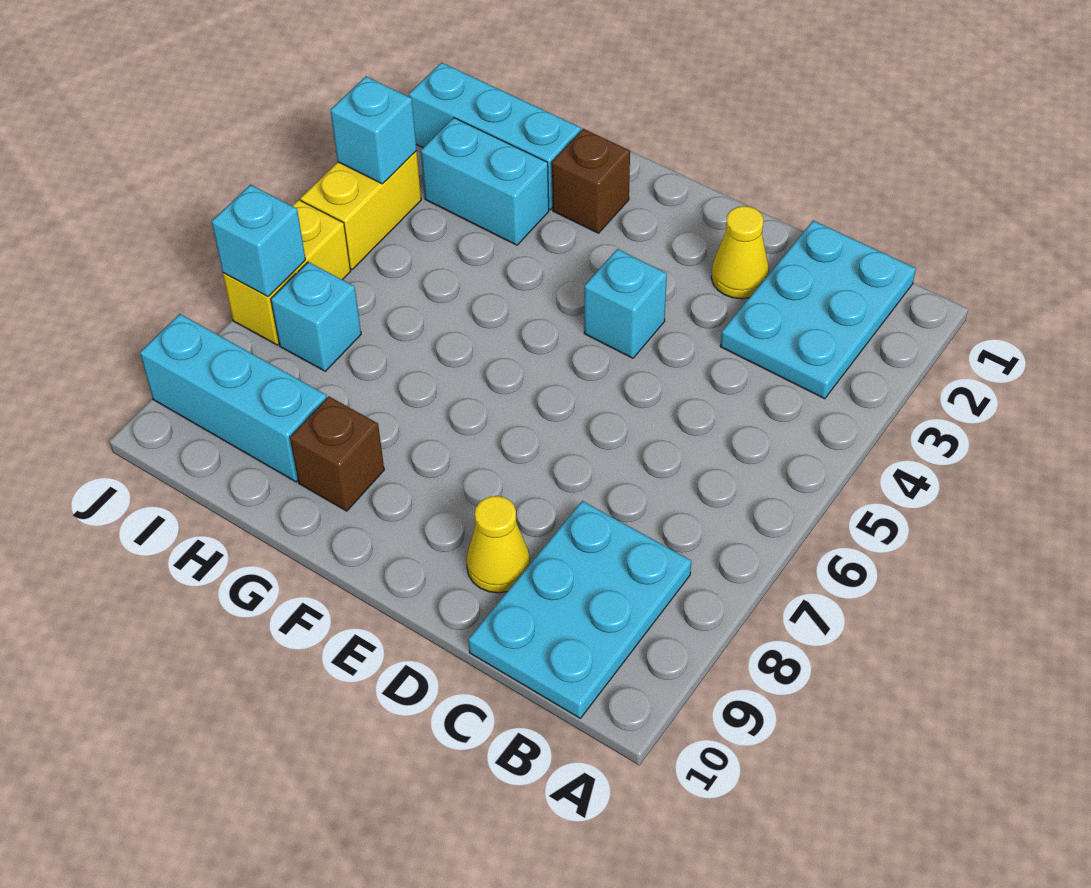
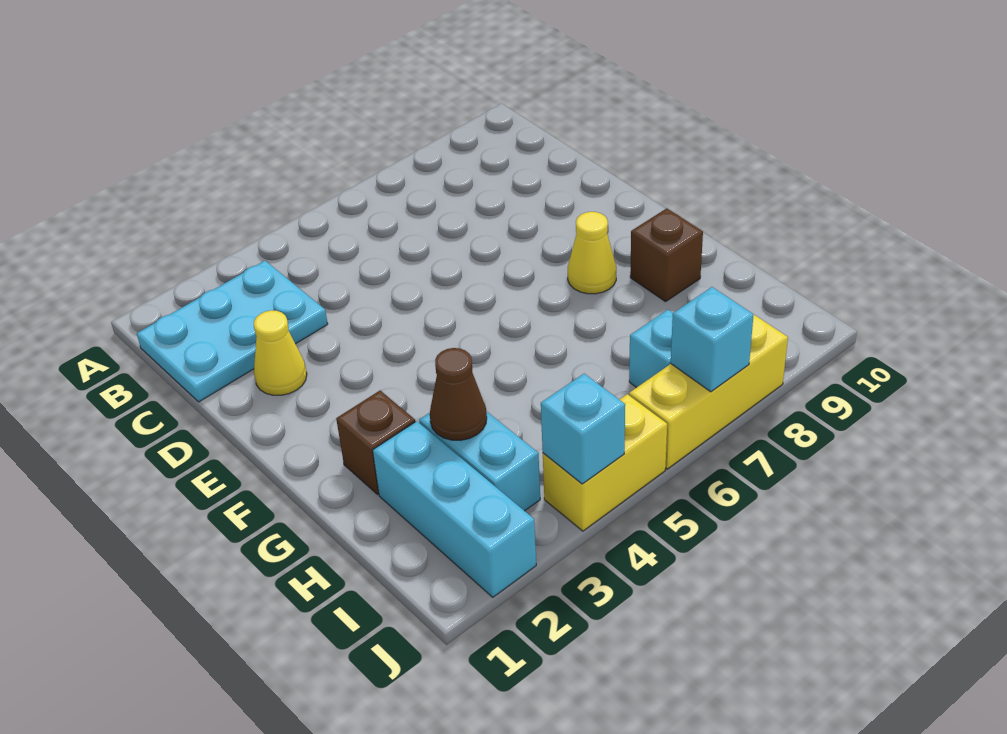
cyan 2x3 plate [468,501,691,718] -> none
yellow 1x1 cone [466,496,530,593] -> yellow 1x1 cone moved to [568,212,616,294]
cyan 1x1 brick [584,249,667,358] -> none
none -> brown 1x1 cone [430,348,487,440]
cyan 1x3 brick [140,314,327,482] -> none
yellow 1x2 brick [223,200,351,345] -> yellow 1x3 brick [629,315,788,469]

